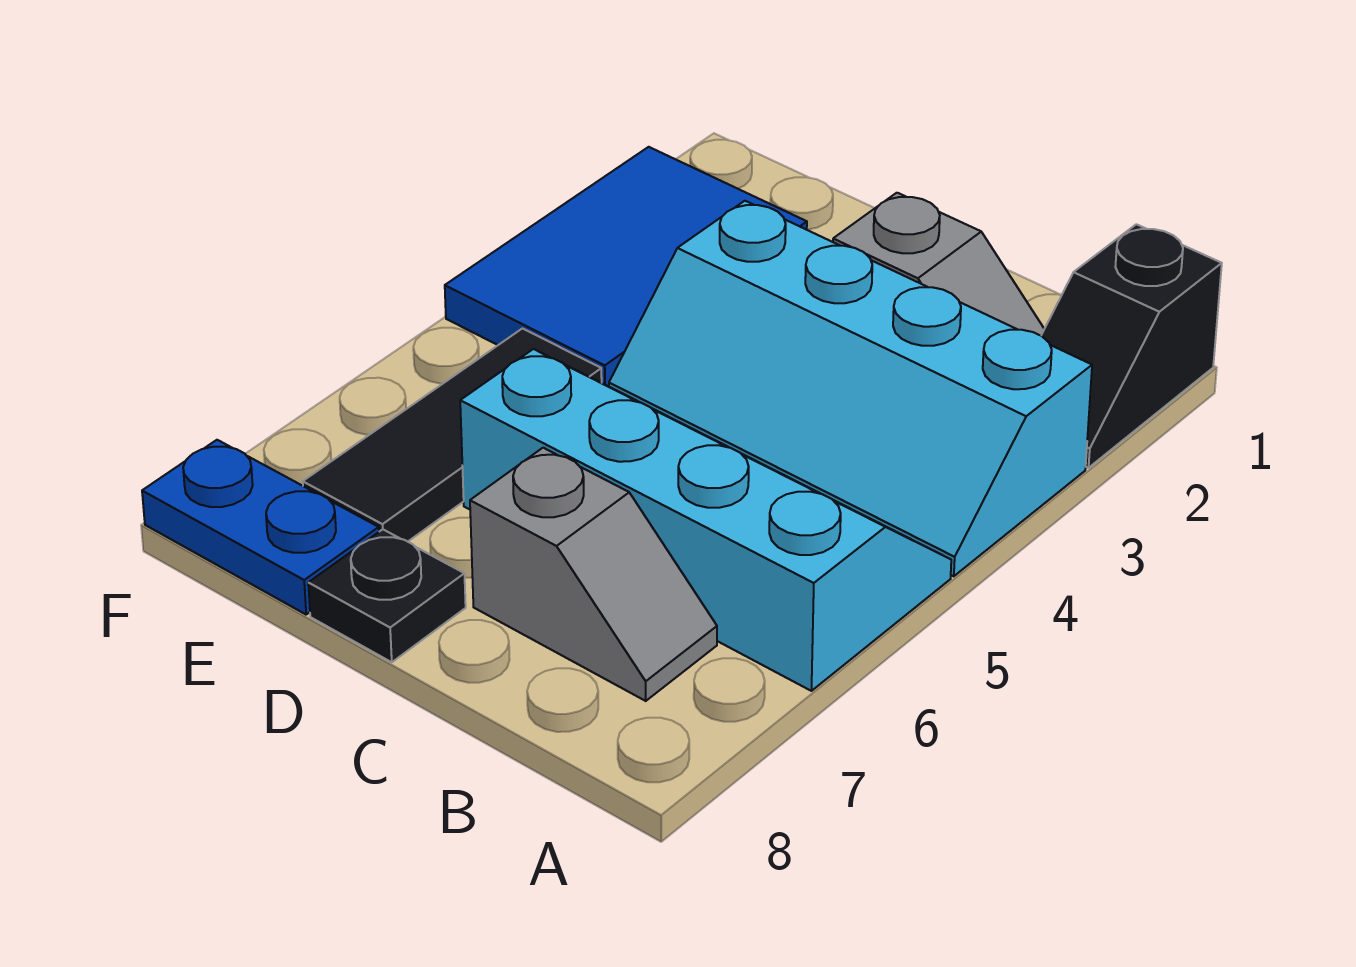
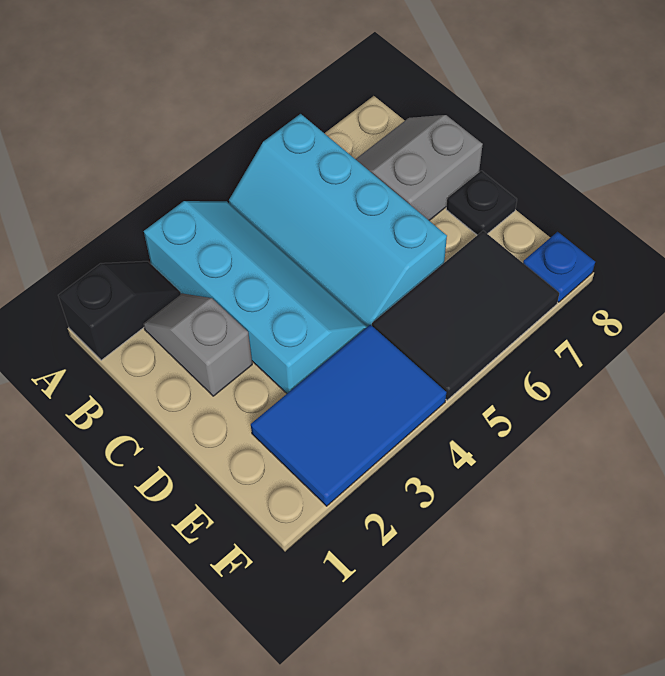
grey 1x2 slope [470,448,717,701] -> grey 2x2 slope [356,115,483,220]
black 1x3 tile [303,329,602,542] -> black 2x3 tile [372,231,559,400]
blue 1x2 plate [142,440,379,614] -> blue 1x1 plate [523,232,595,302]

